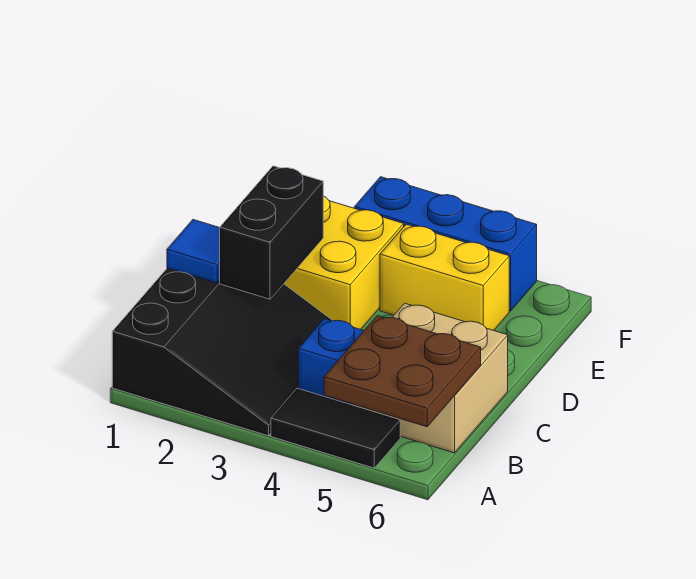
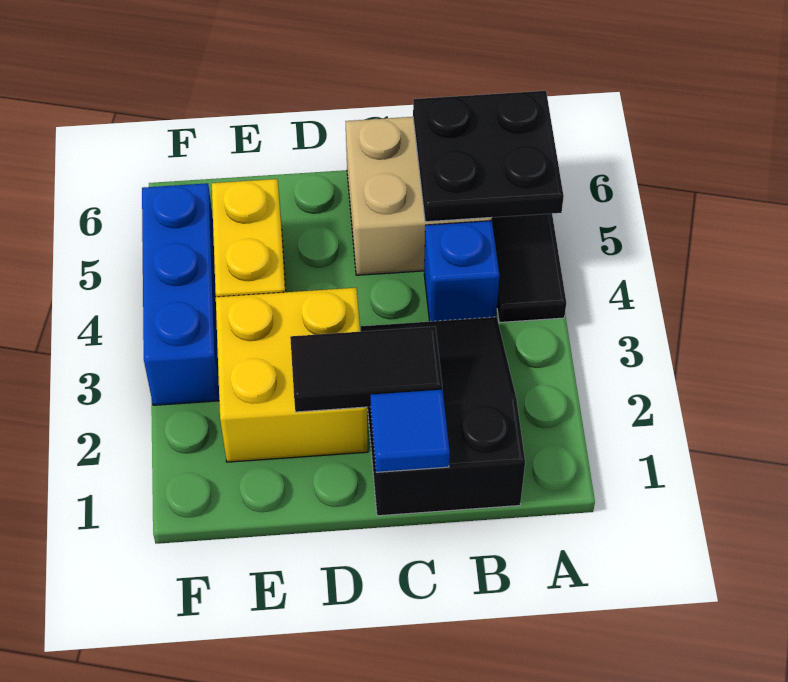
black 3x3 slope [112,268,333,436] -> black 2x3 slope [361,317,525,516]
brown 2x2 plate [324,316,481,427] -> black 2x2 plate [413,91,564,222]
black 1x2 brick [220,166,323,299] -> black 1x2 tile [290,327,442,412]

